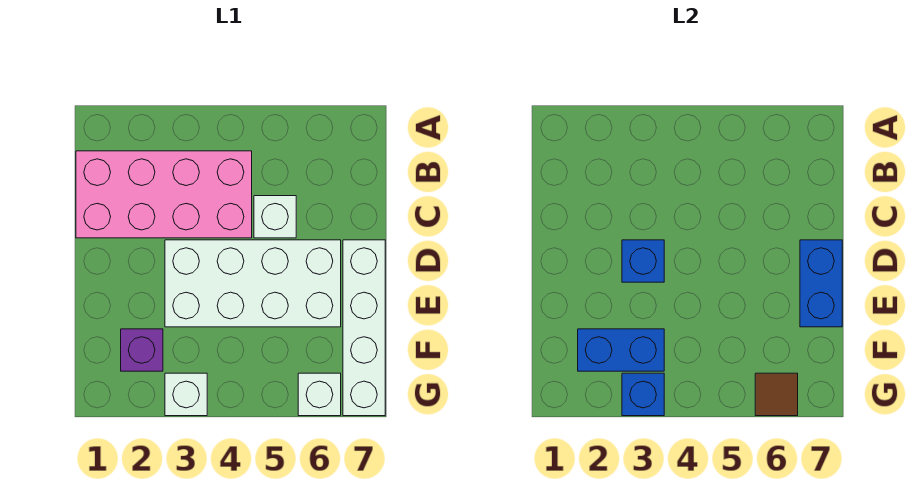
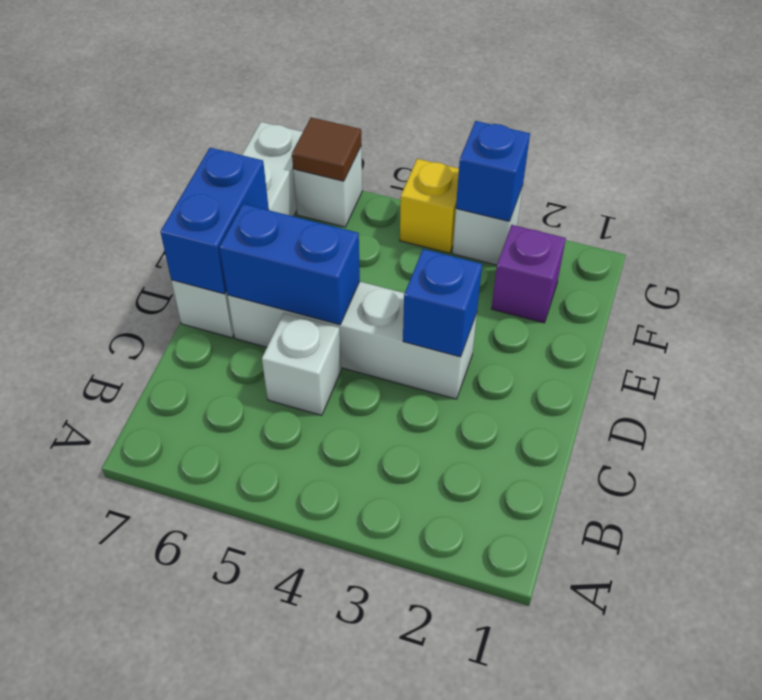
pink 2x4 brick [76,151,252,238] -> none
white 2x4 brick [165,240,341,327] -> white 1x4 brick [228,282,477,399]
blue 1x2 brick [578,329,664,371] -> blue 1x2 brick moved to [219,204,360,325]
none -> yellow 1x1 brick [400,159,459,253]

